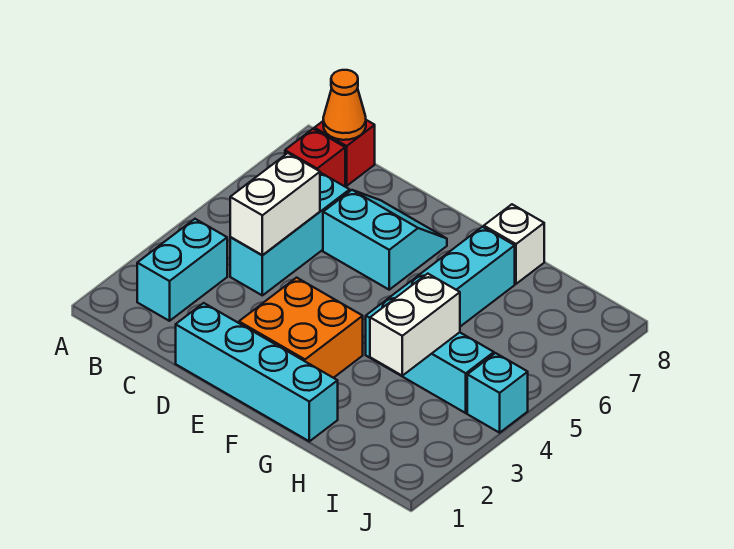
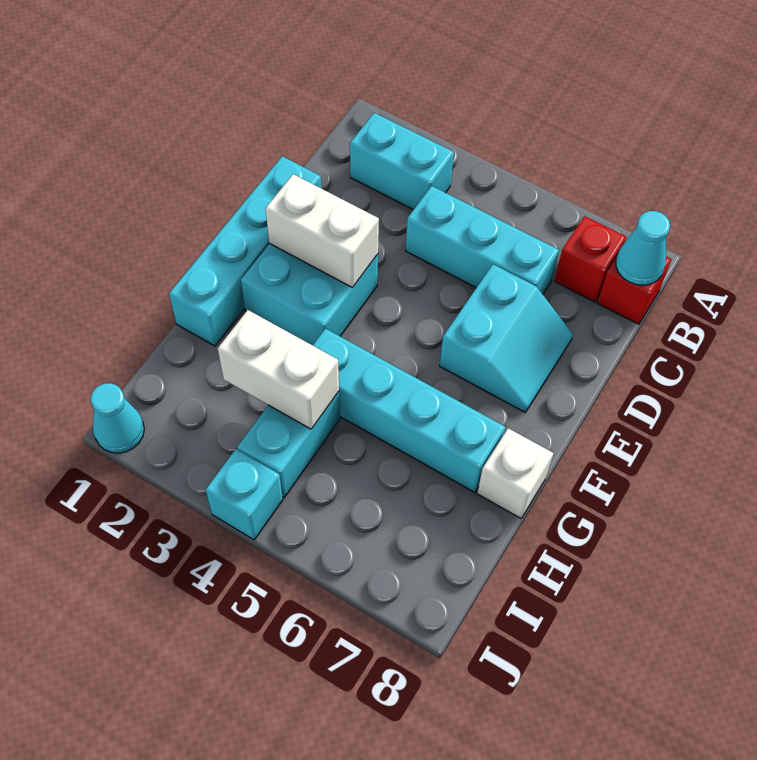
orange 1x1 cone [323,70,366,140] -> cyan 1x1 cone [616,211,670,285]
white 1x2 brick [230,153,320,255] -> white 1x2 brick moved to [265,174,379,288]
orange 2x2 brick [239,278,363,378] -> cyan 2x2 brick [241,244,378,345]
none -> cyan 1x1 cone [91,383,144,453]

